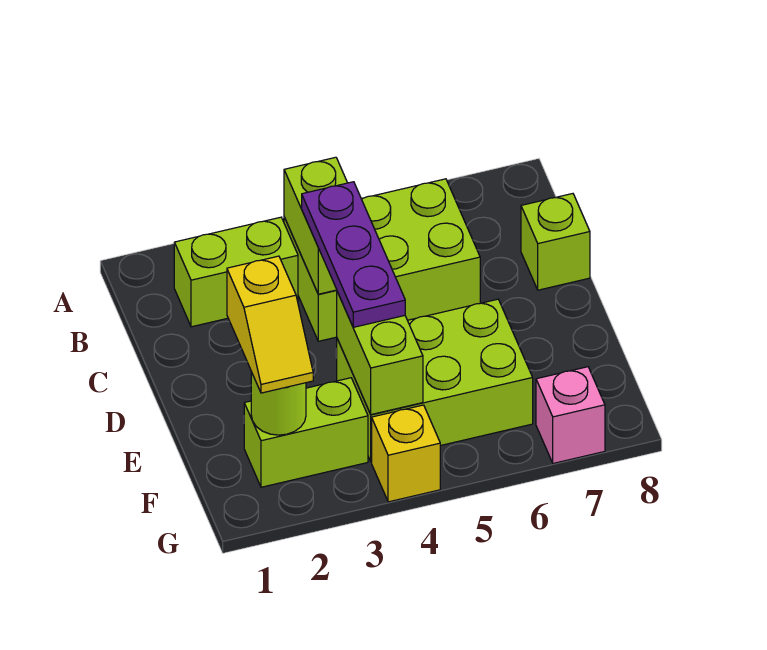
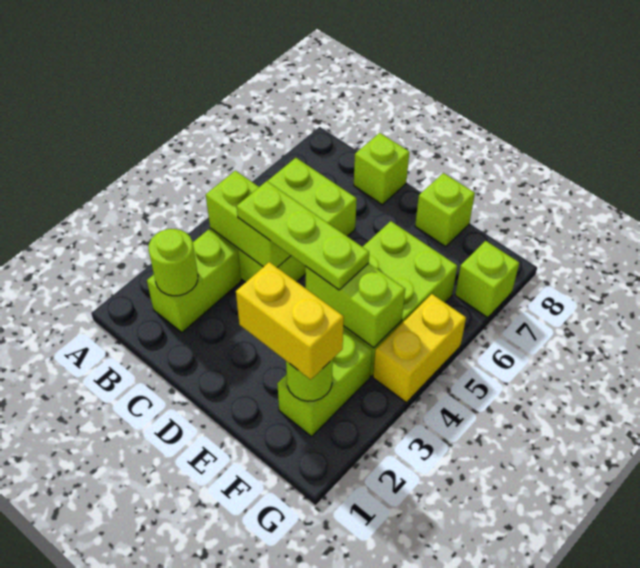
none -> lime 1x1 round brick [149,229,198,296]
purple 1x3 plate [302,182,405,327] -> lime 1x3 plate [237,181,369,290]
yellow 1x2 slope [227,256,313,393] -> yellow 1x2 brick [236,262,344,380]
none -> lime 1x1 brick [415,173,475,247]
yellow 1x1 brick [372,405,440,502] -> yellow 1x2 brick [373,294,466,402]
pink 1x1 brick [536,367,605,463] -> lime 1x1 brick [455,241,519,318]

